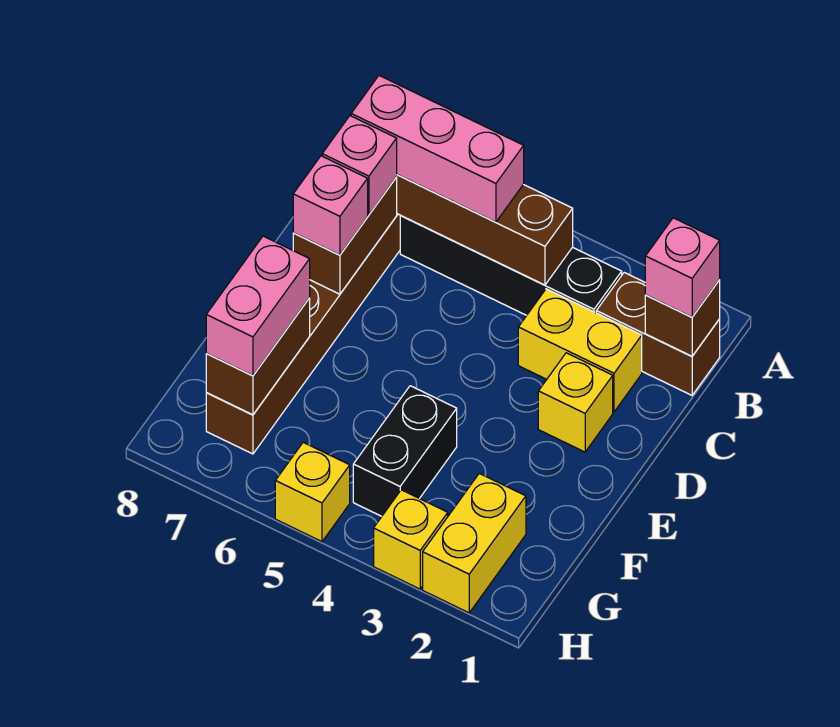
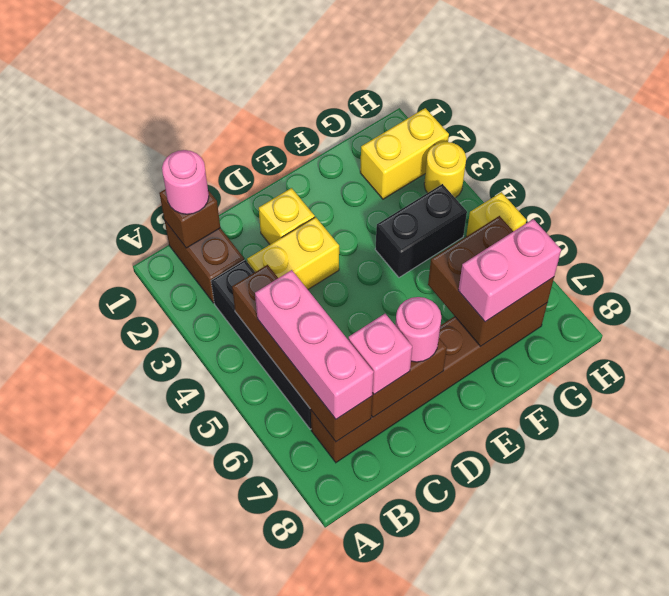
pink 1x1 brick [645,218,720,317] -> pink 1x1 round brick [162,150,209,214]
yellow 1x2 brick [518,289,642,412] -> yellow 1x2 brick turned to [247,217,339,289]
pink 1x1 brick [293,156,368,255] -> pink 1x1 round brick [395,297,441,362]
brown 1x2 brick [206,298,310,415] -> brown 2x2 brick [428,216,554,346]
yellow 1x1 brick [374,490,448,589] -> yellow 1x1 round brick [424,142,466,198]

